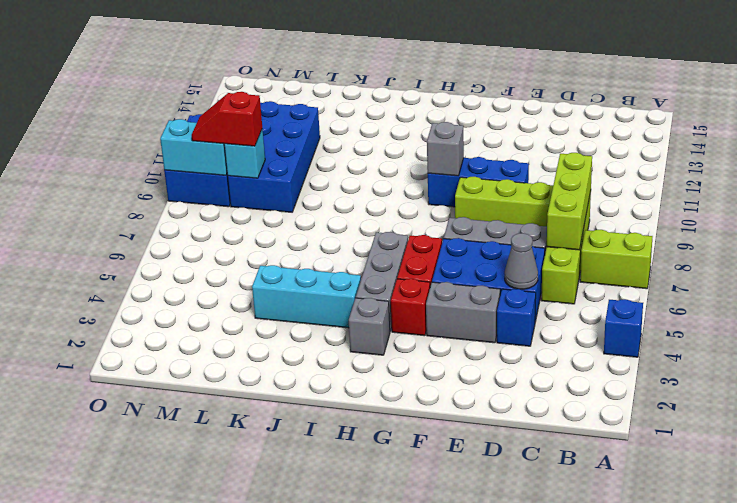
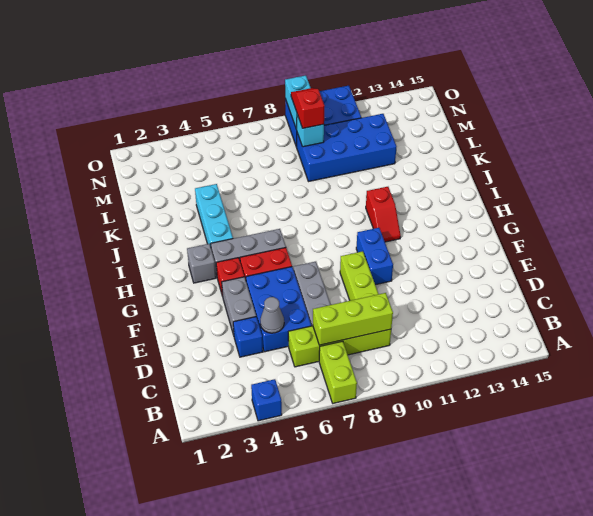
blue 1x3 brick [428,157,529,207] -> blue 1x2 brick [356,228,393,285]
grey 1x1 brick [427,122,464,176] -> none
none -> red 1x2 slope [366,187,401,242]

